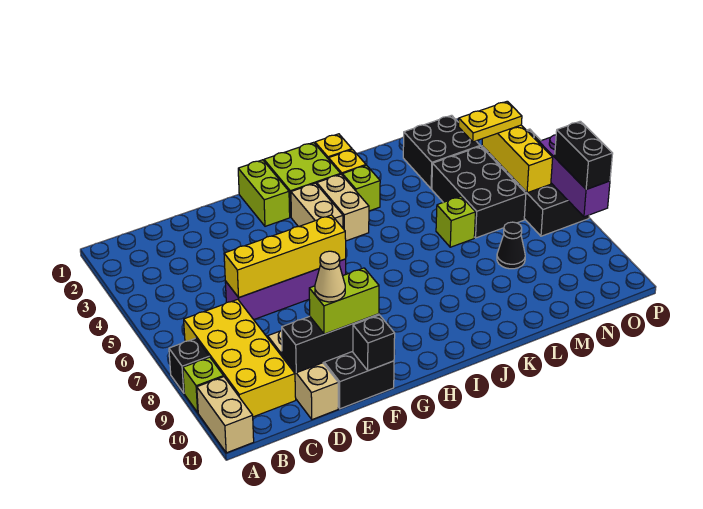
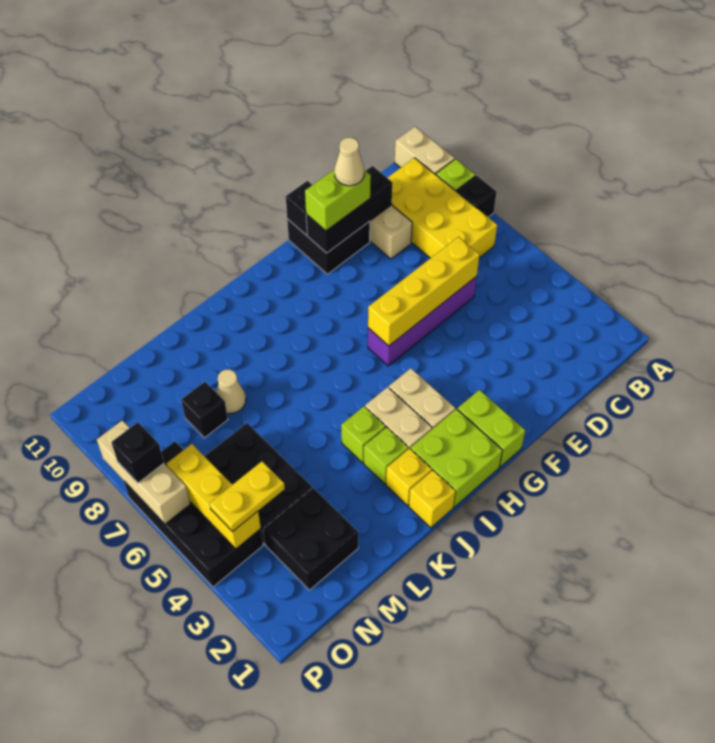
lime 1x1 brick [436,196,475,247] -> lime 1x1 brick moved to [341,406,386,463]
none -> tan 1x1 cone [216,370,246,413]
black 1x1 cone [497,222,525,269] -> black 1x1 brick [181,382,228,438]
purple 1x3 brick [539,135,610,217] -> tan 1x3 brick [97,420,190,524]
black 1x2 brick [555,121,613,189] -> black 1x1 brick [111,422,164,483]

